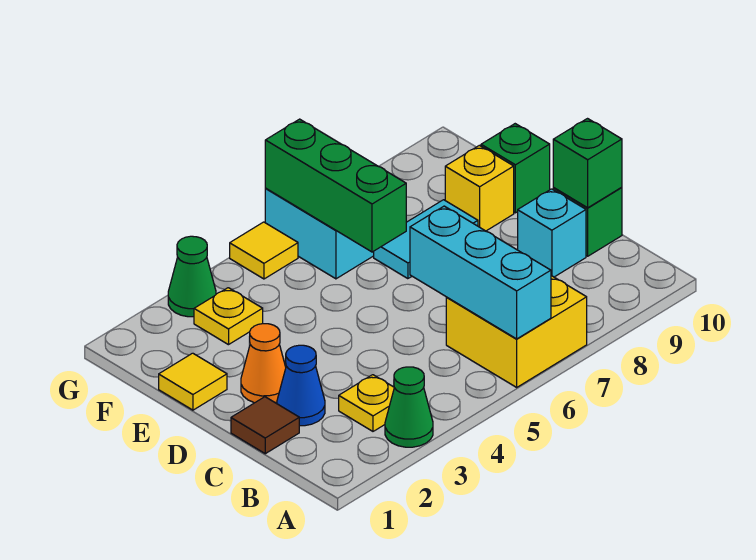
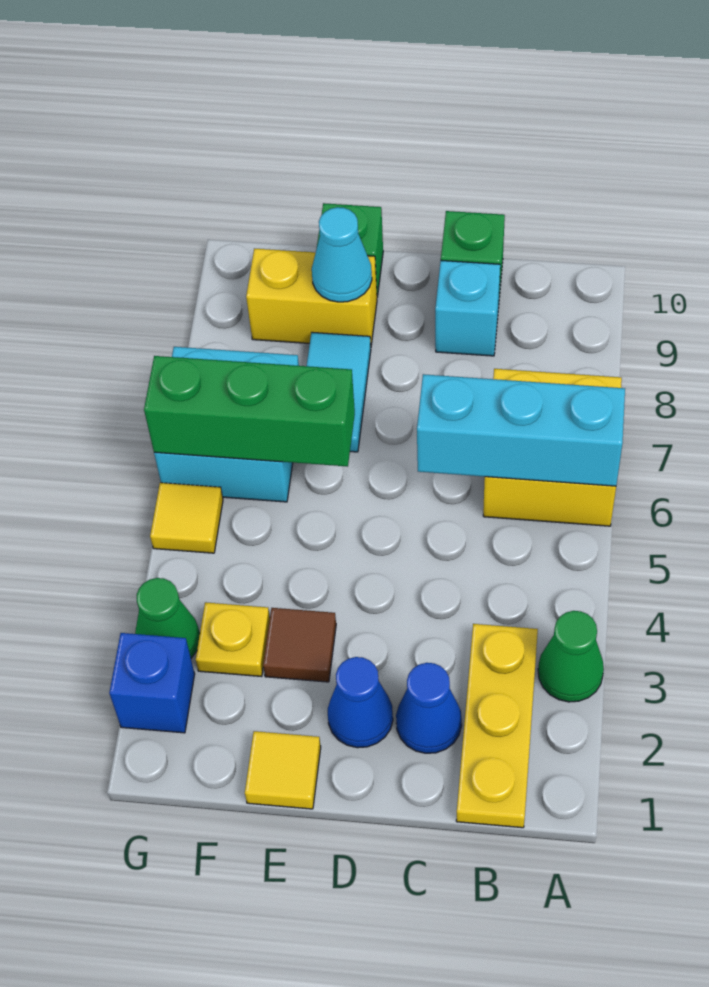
yellow 1x1 plate [339,375,394,431] -> yellow 1x3 plate [456,624,538,828]
brown 1x1 tile [231,397,299,454] -> brown 1x1 tile moved to [263,608,336,682]
green 1x1 brick [553,119,622,208] -> none
orange 1x1 cone [241,324,286,403] -> blue 1x1 cone [328,657,393,748]
yellow 1x1 brick [445,145,514,231] -> yellow 1x2 brick [246,249,377,345]
none -> cyan 1x1 cone [312,207,372,302]
none -> blue 1x1 brick [109,633,195,733]

